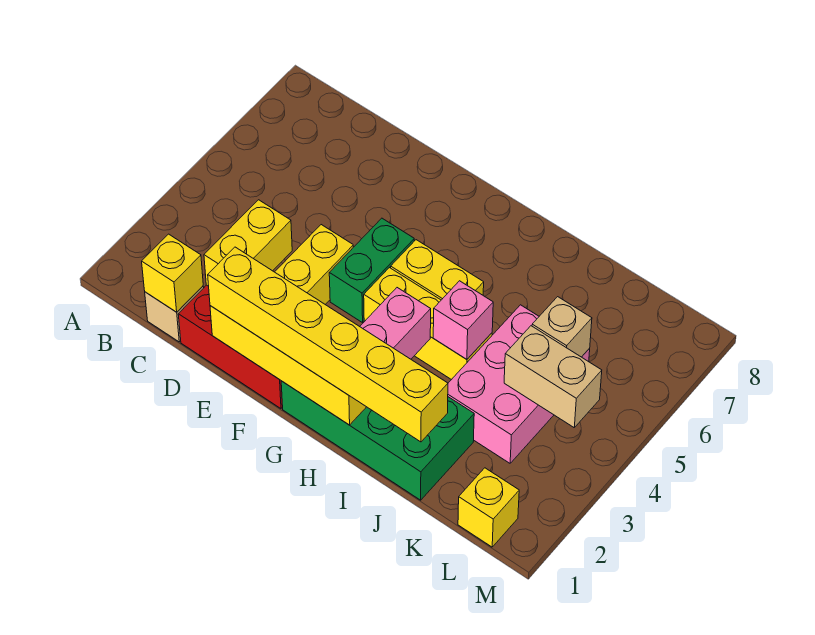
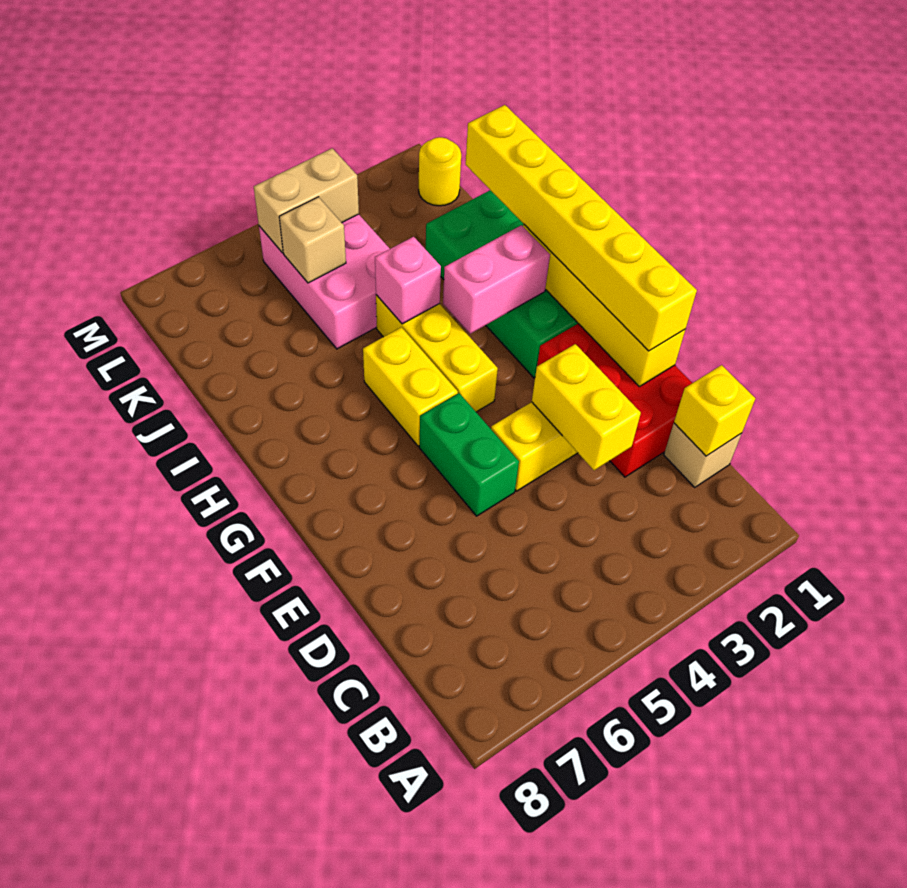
yellow 1x2 brick [204,200,292,286] -> yellow 1x2 brick turned to [532,344,641,470]
green 1x2 brick [329,218,414,323] -> green 1x2 brick turned to [419,393,519,516]
pink 2x3 brick [448,305,590,463] -> pink 2x3 brick turned to [259,214,390,349]
tan 1x2 brick [504,326,602,427] -> tan 1x2 brick turned to [254,148,359,253]
yellow 1x1 brick [458,468,519,547] -> yellow 1x1 round brick [419,137,461,206]

